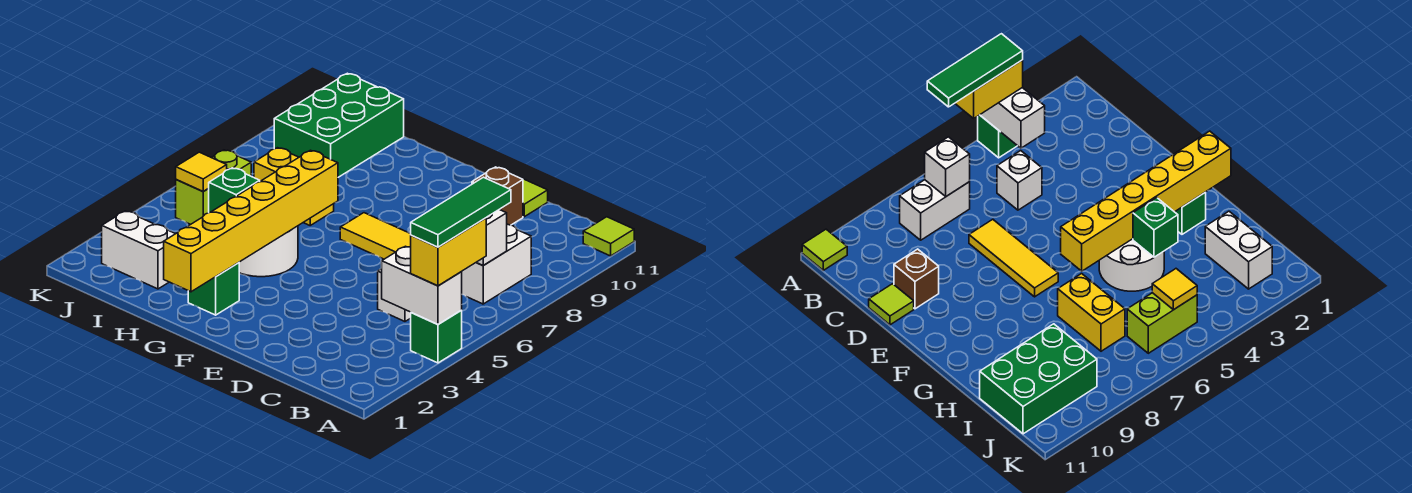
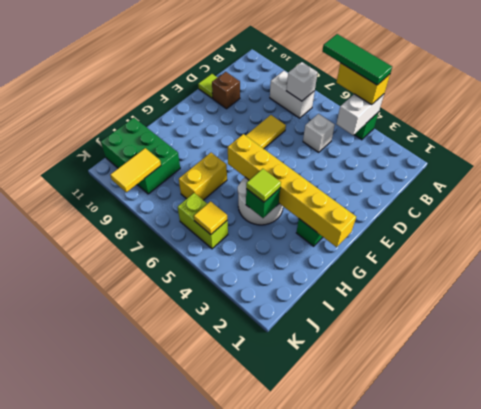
lime 1x1 tile [583,217,634,256] -> lime 1x1 tile moved to [246,169,281,202]
white 1x2 brick [102,211,175,289] -> none
none -> yellow 1x2 tile [110,148,161,192]

